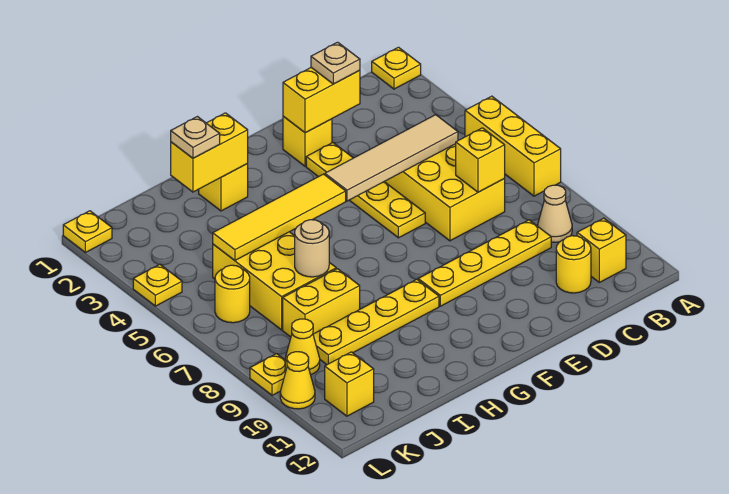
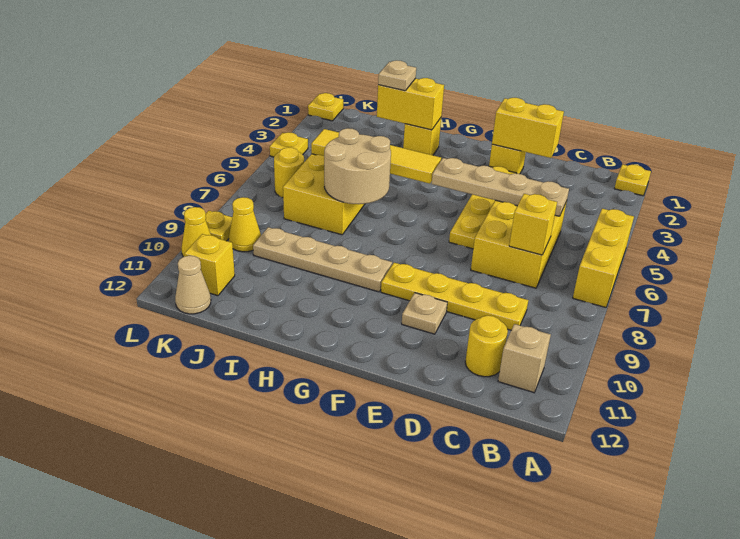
tan 1x1 cone [538,185,572,242] -> tan 1x1 cone moved to [175,256,211,314]
yellow 1x1 brick [577,218,626,282] -> tan 1x1 brick [498,324,551,393]
tan 1x4 tile [325,115,458,201] -> tan 1x4 plate [432,158,569,216]
tan 1x1 plate [311,42,360,84] -> tan 1x1 plate moved to [402,293,447,334]
yellow 1x4 plate [313,279,439,365] -> tan 1x4 plate [253,227,392,292]
tan 1x1 round brick [295,220,329,277] -> tan 2x2 round brick [324,128,391,204]
yellow 1x2 brick [283,269,360,337] -> none

